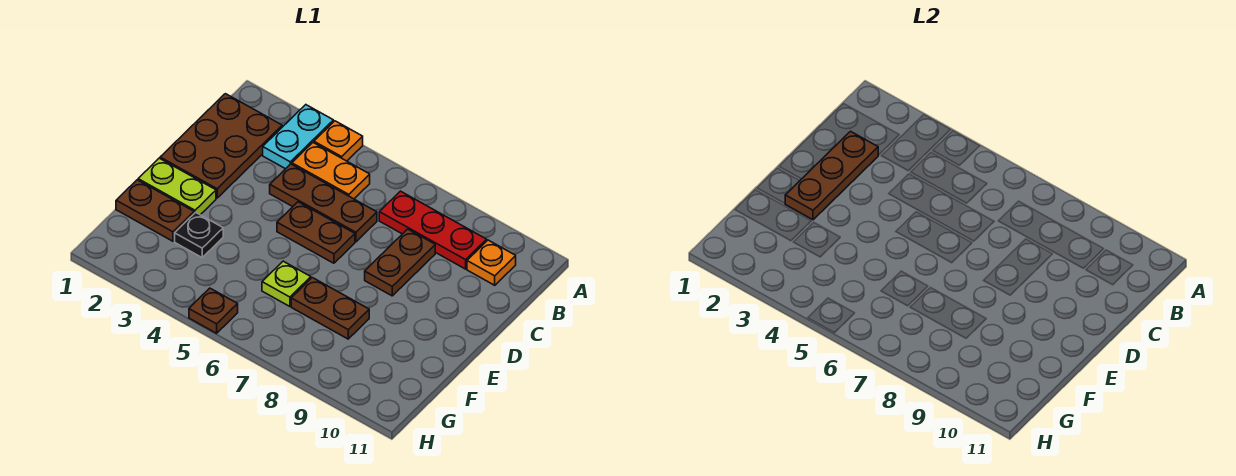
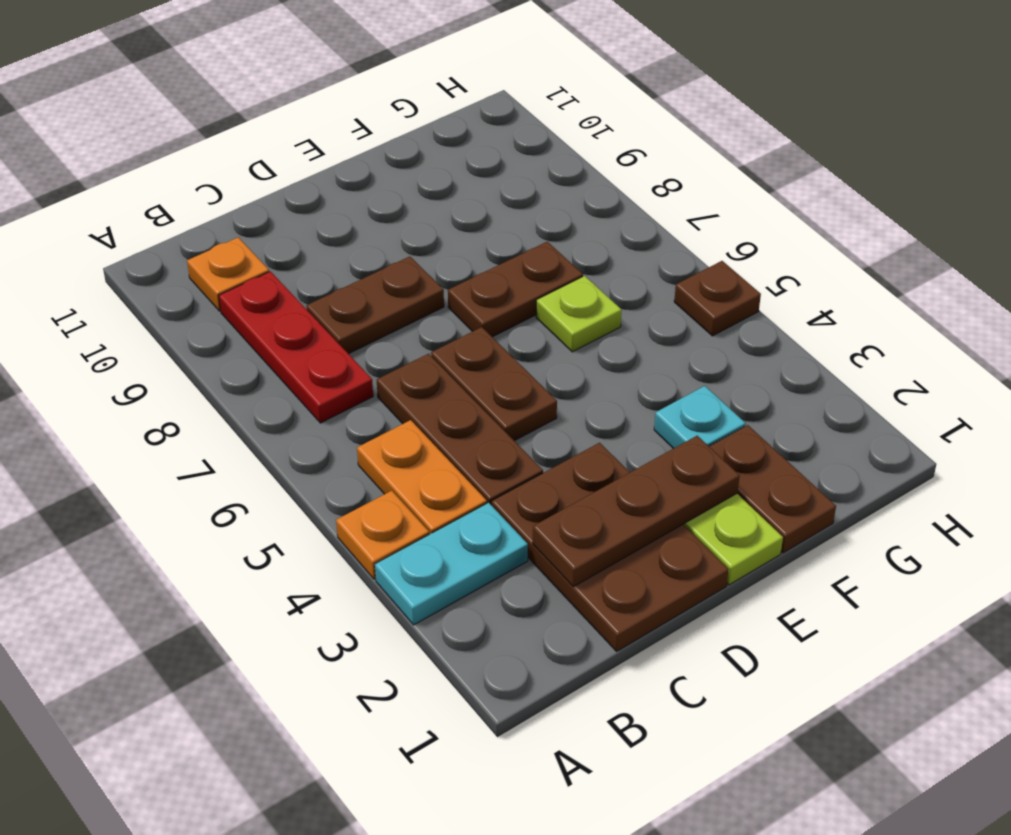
brown 2x3 plate [160,94,282,198] -> brown 2x3 plate turned to [491,443,728,651]
black 1x1 plate [175,212,223,257] -> cyan 1x1 plate [654,386,746,449]
brown 1x2 plate [291,278,369,339] -> brown 1x2 plate turned to [448,242,583,337]

